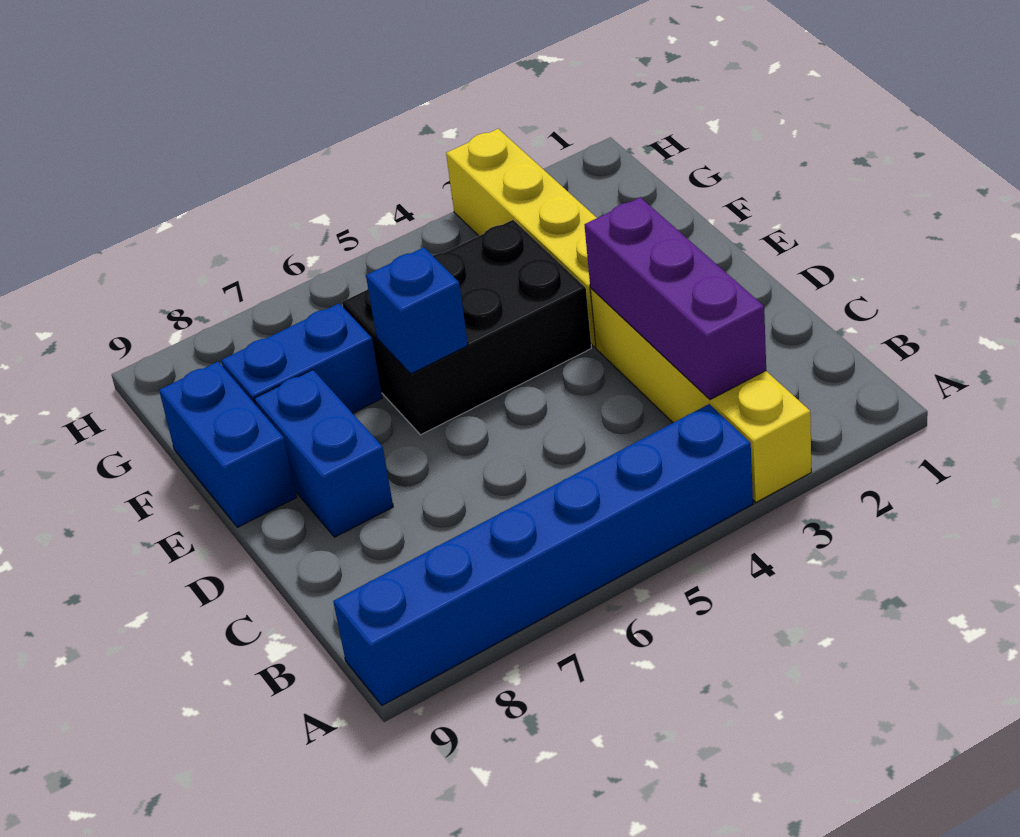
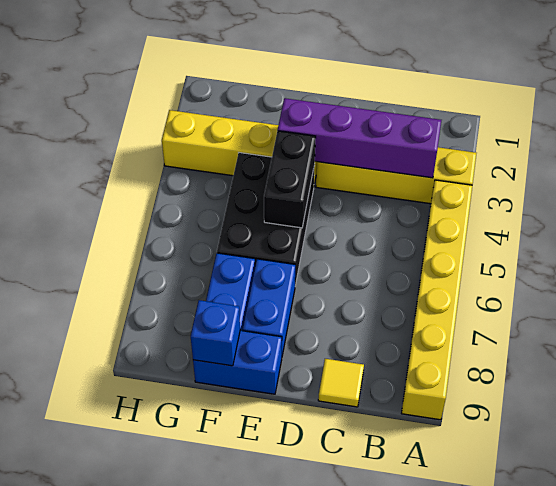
blue 1x6 brick [333,404,753,705] -> yellow 1x6 brick [401,180,472,420]
purple 1x3 brick [585,197,766,400] -> purple 1x4 brick [278,98,441,178]
none -> yellow 1x1 tile [318,359,364,407]
blue 1x2 brick [254,370,393,537] -> blue 1x2 brick turned to [243,259,295,355]
none -> black 1x2 brick [264,131,316,228]
blue 1x1 brick [366,247,468,374] -> blue 1x1 brick moved to [191,300,240,366]

